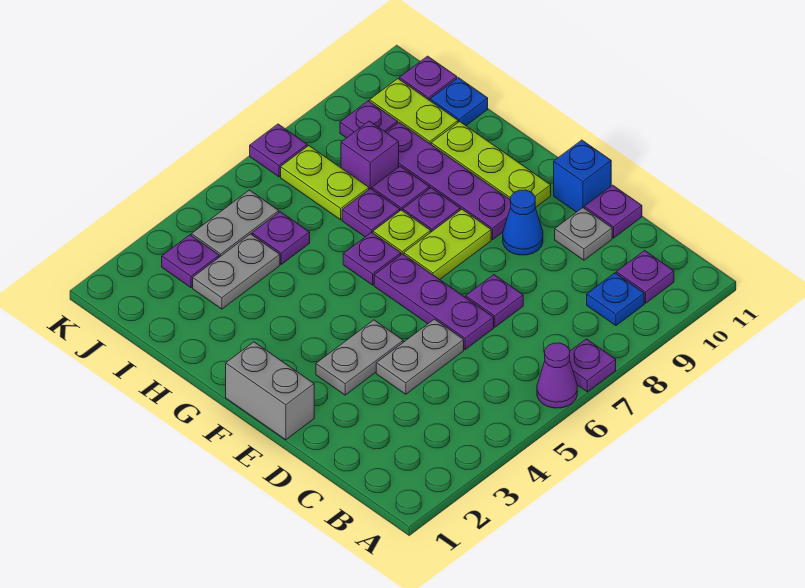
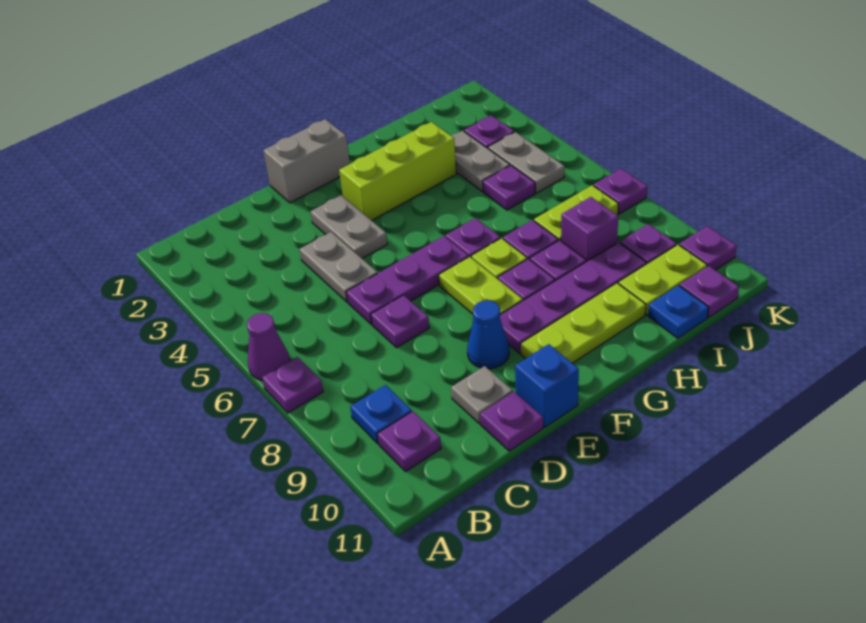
none -> lime 1x3 brick [339,122,456,220]
none -> purple 1x1 plate [679,226,737,270]

